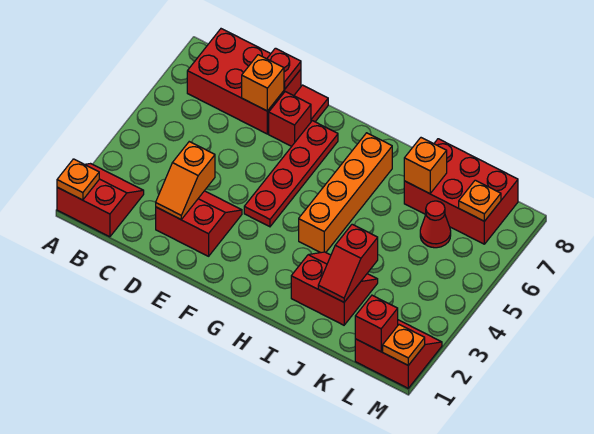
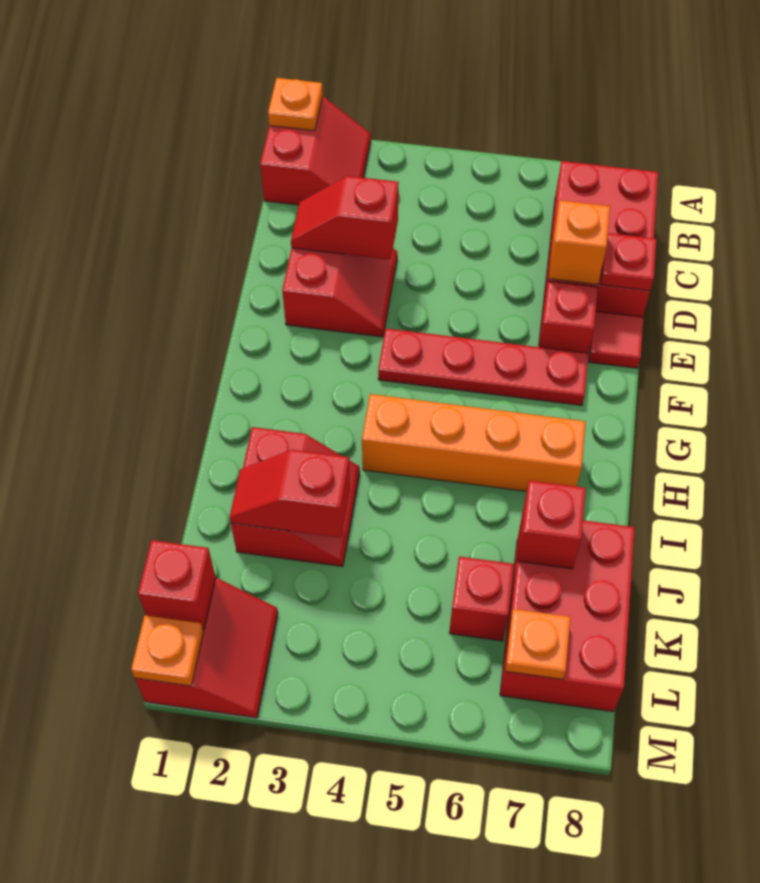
orange 1x2 slope [156,142,215,219] -> red 1x2 slope [291,176,399,260]
orange 1x1 brick [404,138,447,194] -> red 1x1 brick [517,480,586,569]
red 1x1 cone [420,201,451,248] -> red 1x1 brick [449,557,514,641]

